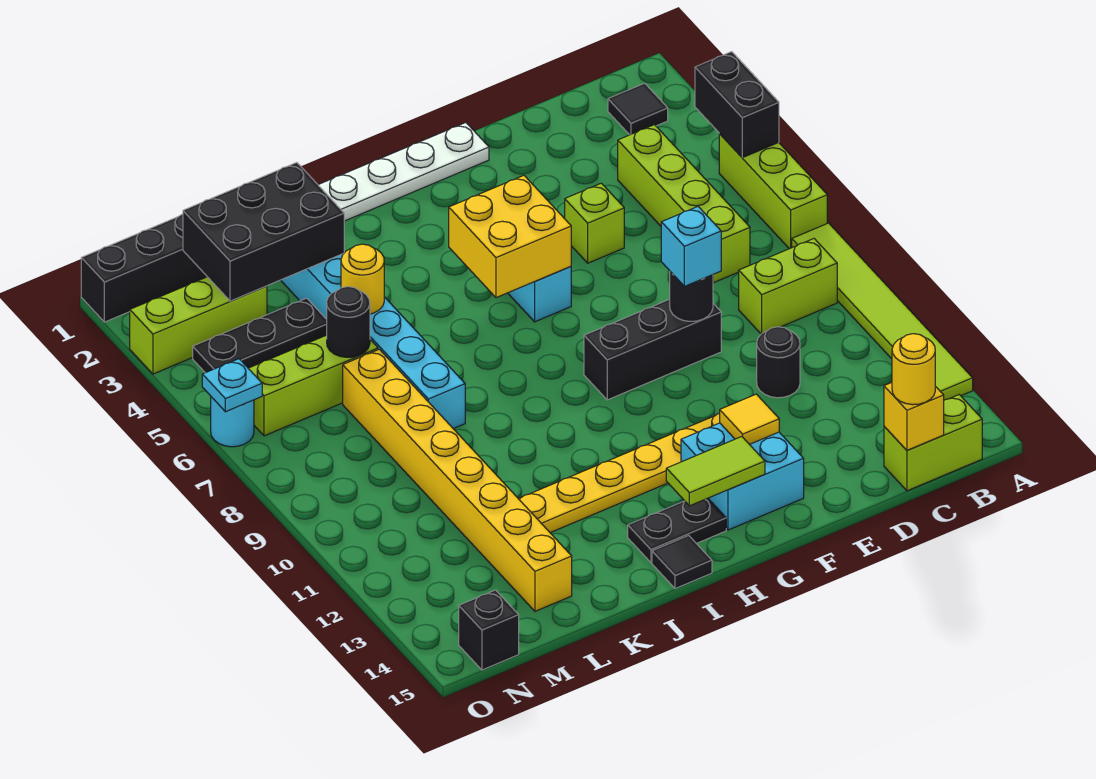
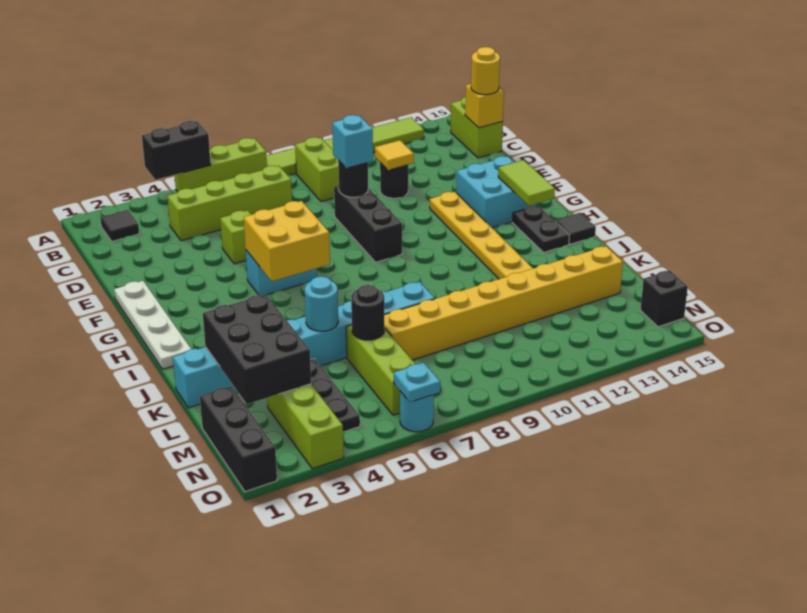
yellow 1x1 tile [720,394,779,444] -> yellow 1x1 tile moved to [375,140,414,170]
yellow 1x1 round brick [341,244,384,314] -> cyan 1x1 round brick [305,276,338,331]

